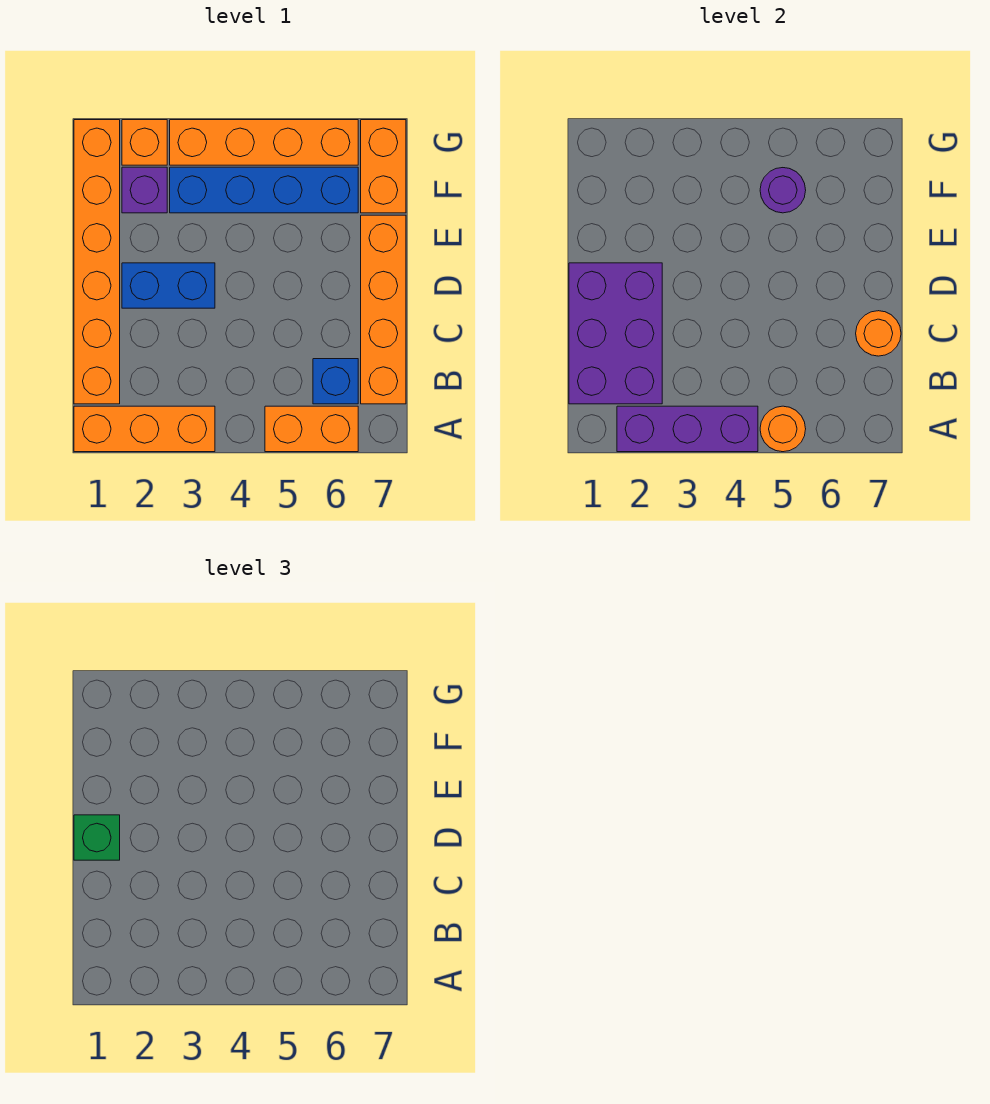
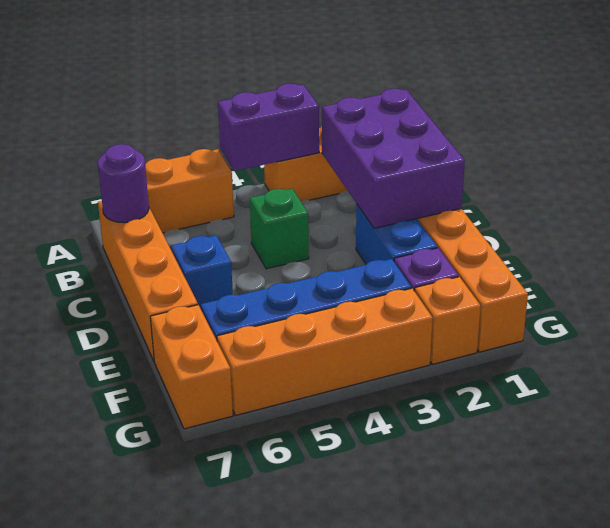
purple 1x3 brick [617,406,758,452] -> purple 1x2 brick [218,84,319,171]
orange 1x1 round brick [760,406,806,452] -> none
blue 1x1 brick [313,359,358,404] -> blue 1x1 brick moved to [171,235,233,309]
orange 1x1 round brick [856,311,901,356] -> none
green 1x1 brick [74,815,120,860] -> green 1x1 brick moved to [250,189,309,269]
blue 1x2 brick [122,263,215,308] -> blue 1x2 brick turned to [356,204,437,264]
purple 1x1 round brick [760,168,806,213] -> purple 1x1 round brick moved to [98,144,149,223]

